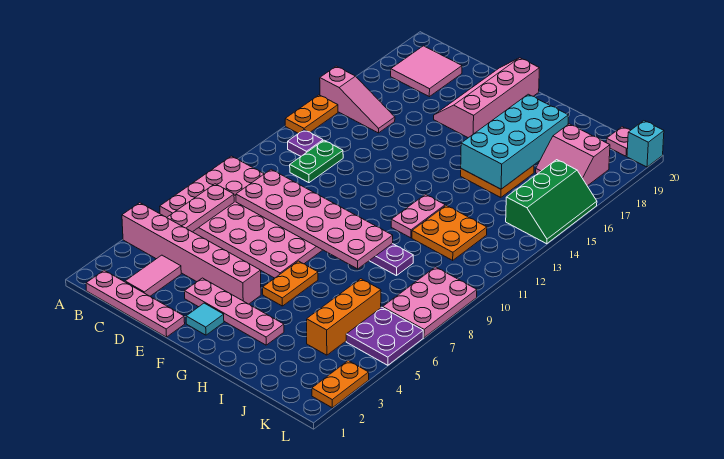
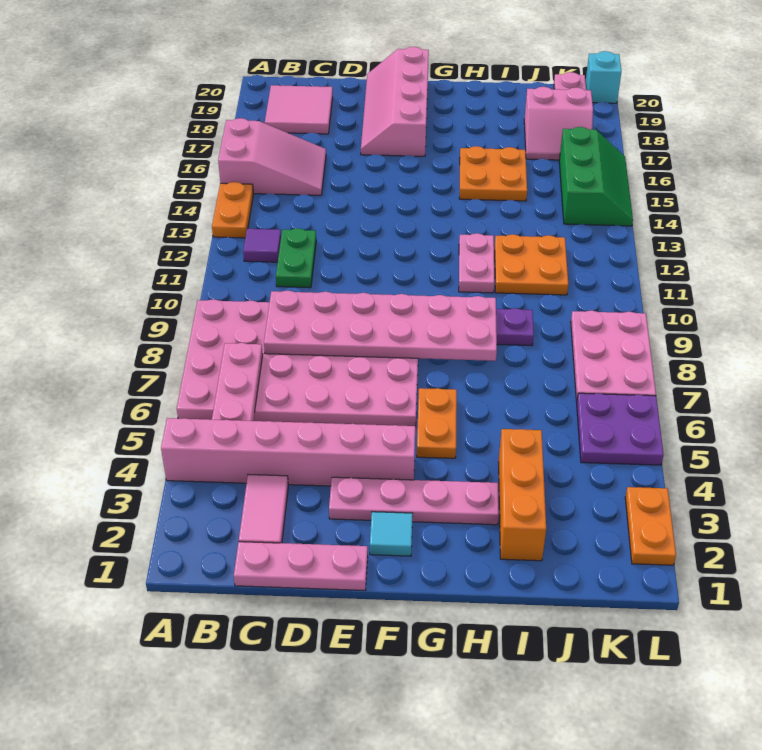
pink 1x3 slope [320,66,395,133] -> pink 2x3 slope [218,118,326,195]
pink 1x4 plate [86,270,185,337] -> pink 1x3 plate [234,542,368,590]
purple 1x1 plate [288,130,323,156] -> purple 1x1 tile [243,229,281,262]
cyan 2x4 brick [461,94,568,189] -> none
orange 1x3 brick [307,279,381,355] -> orange 1x3 brick moved to [499,429,546,561]

